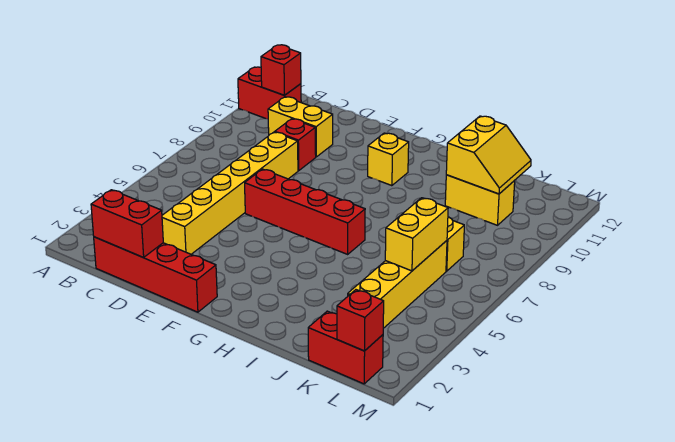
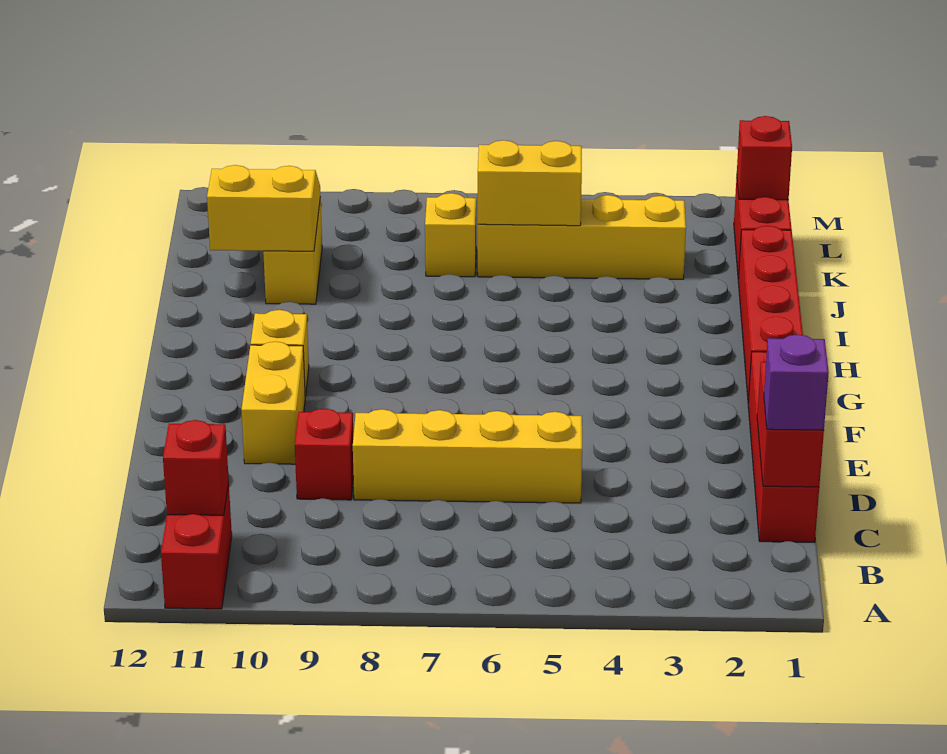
none -> purple 1x1 brick [764,334,829,430]
yellow 1x2 brick [268,97,333,157] -> yellow 1x2 brick moved to [241,341,305,464]
yellow 1x6 brick [162,132,298,254] -> yellow 1x4 brick [353,409,582,503]
red 1x4 brick [245,169,365,254] -> red 1x4 brick moved to [738,226,803,401]

